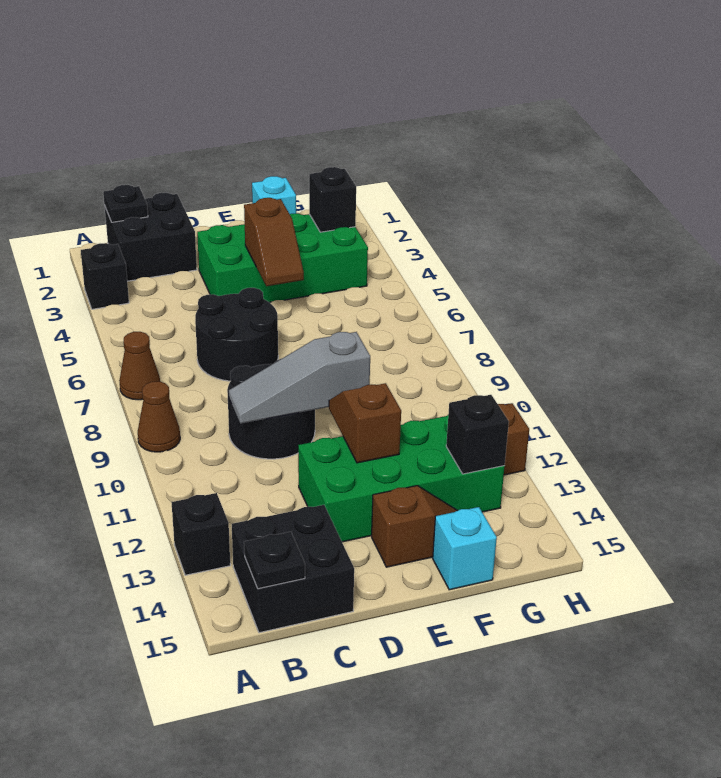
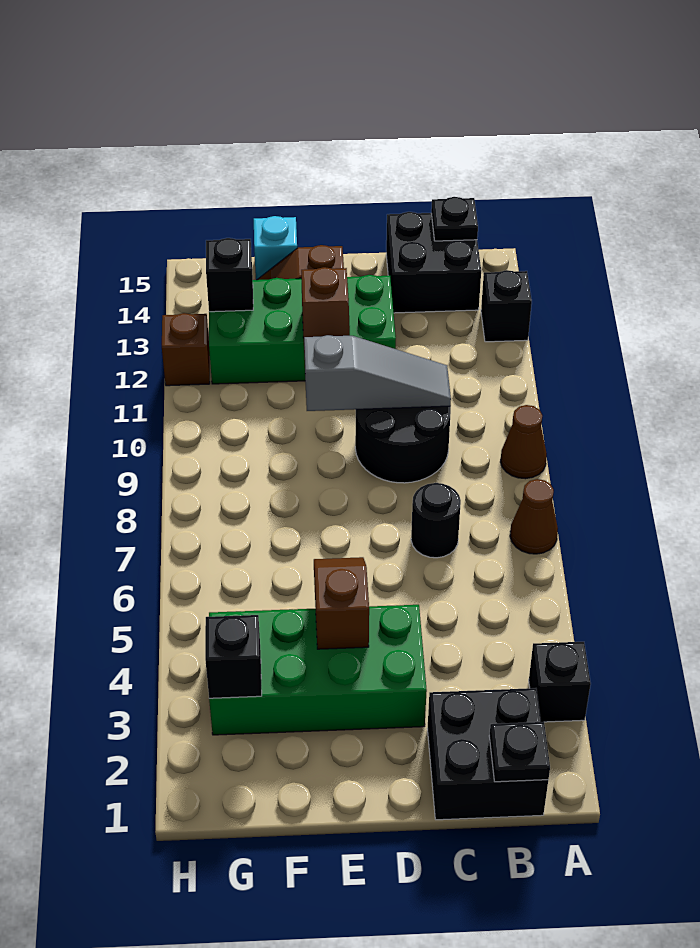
black 2x2 round brick [195,288,278,381] -> black 1x1 round brick [411,483,461,558]
cyan 1x1 brick [252,176,296,214] -> none

